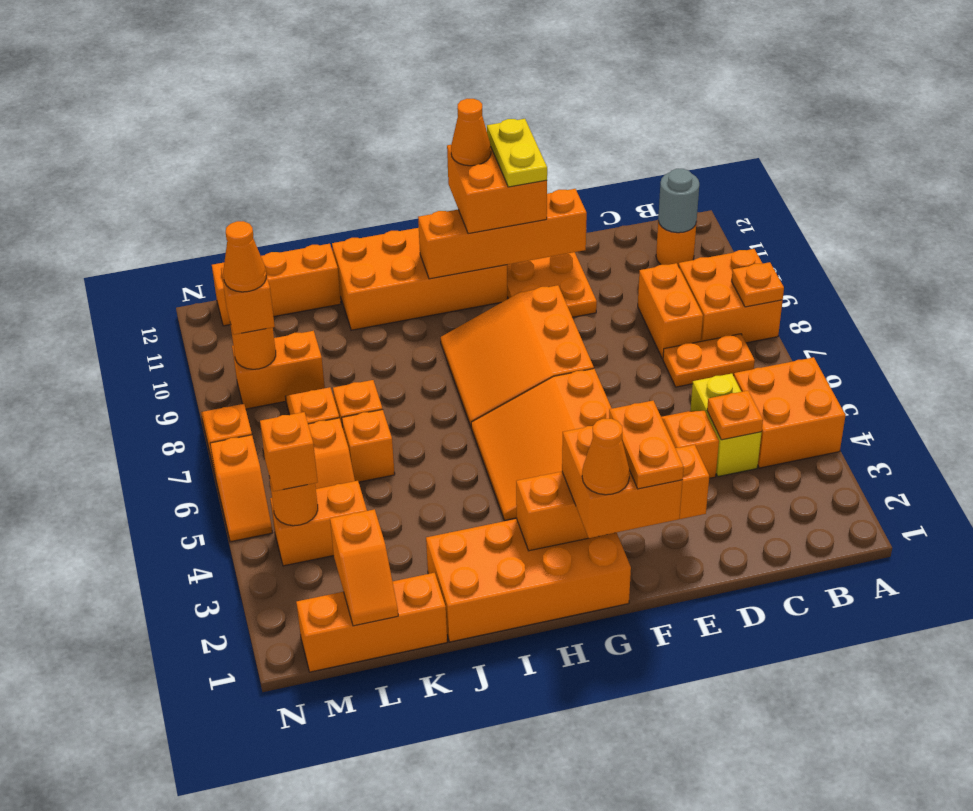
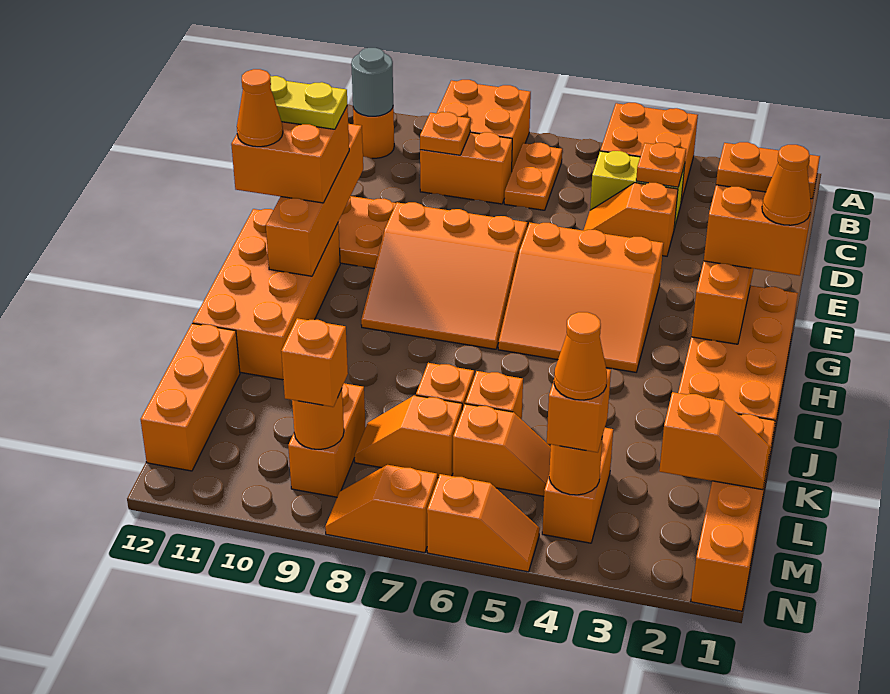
orange 1x1 plate [732,262,784,307] -> orange 1x1 plate moved to [420,112,470,155]
orange 1x3 brick [296,573,447,672] -> orange 1x4 brick [691,414,775,611]
orange 1x1 cone [223,221,266,292] -> orange 1x1 cone moved to [554,312,607,400]

